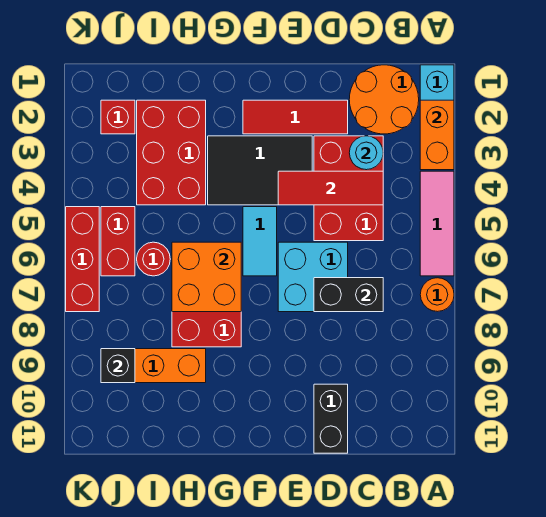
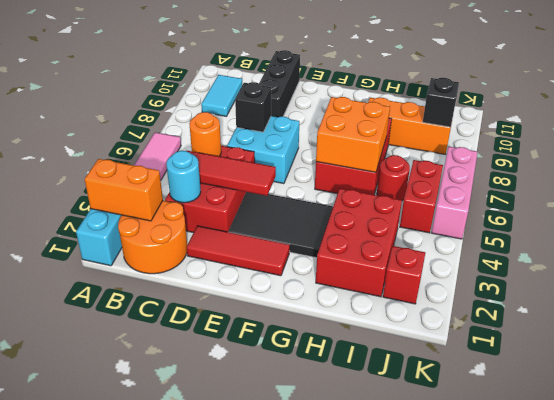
orange 1x2 brick [420,100,454,170] -> orange 1x2 brick turned to [85,159,163,221]
orange 1x1 round brick [420,278,454,312] -> orange 1x1 round brick moved to [189,112,221,156]
black 1x2 brick [314,278,383,312] -> black 1x1 brick [235,82,271,132]
black 1x2 brick [314,384,348,453] -> black 1x3 brick [259,50,300,117]
cyan 1x2 tile [243,207,277,276] -> cyan 1x2 tile moved to [201,75,242,116]
red 1x3 brick [66,207,99,312] -> pink 1x3 brick [432,147,478,239]

